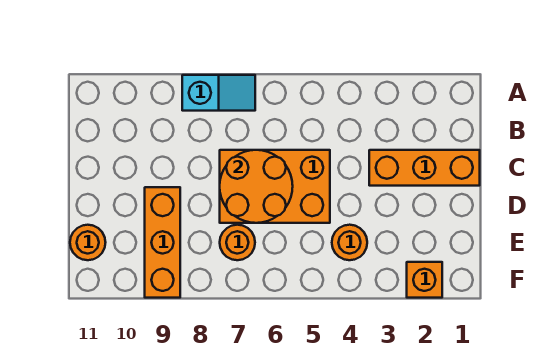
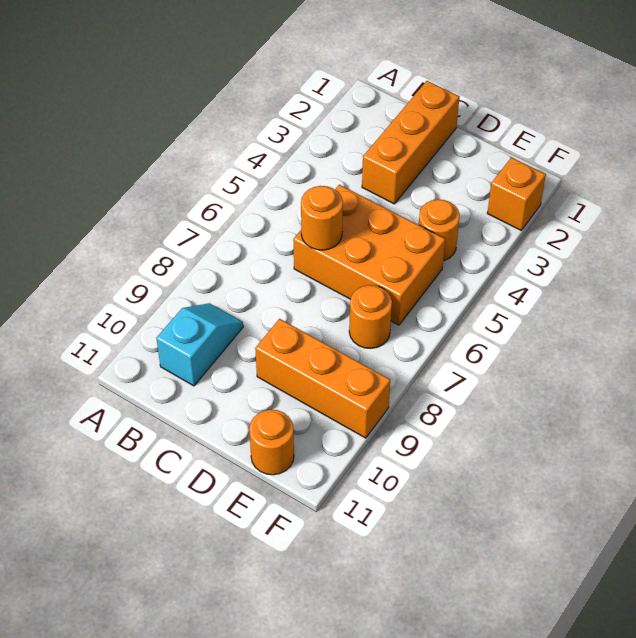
cyan 1x2 slope [182,75,255,111] -> cyan 1x2 slope moved to [156,303,243,386]
orange 2x3 brick [220,150,330,223] -> orange 2x3 brick turned to [293,185,445,325]
orange 2x2 round brick [220,150,293,223] -> orange 1x1 round brick [301,186,343,250]

